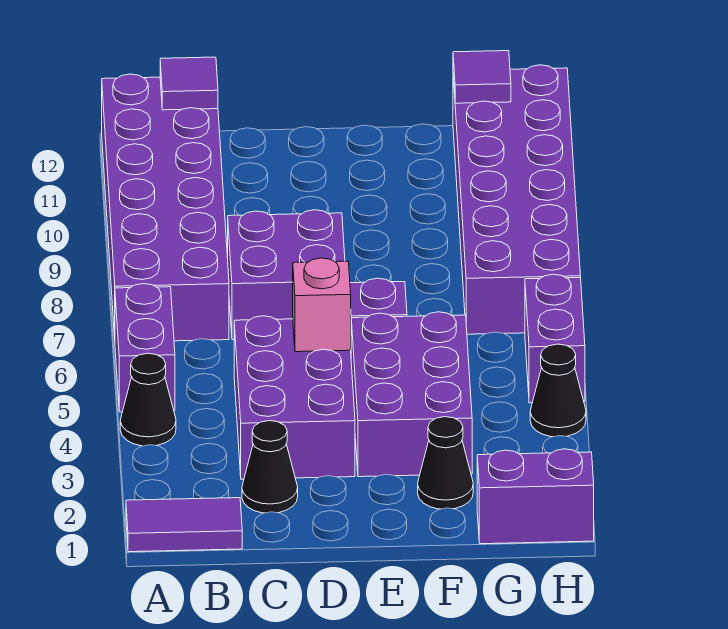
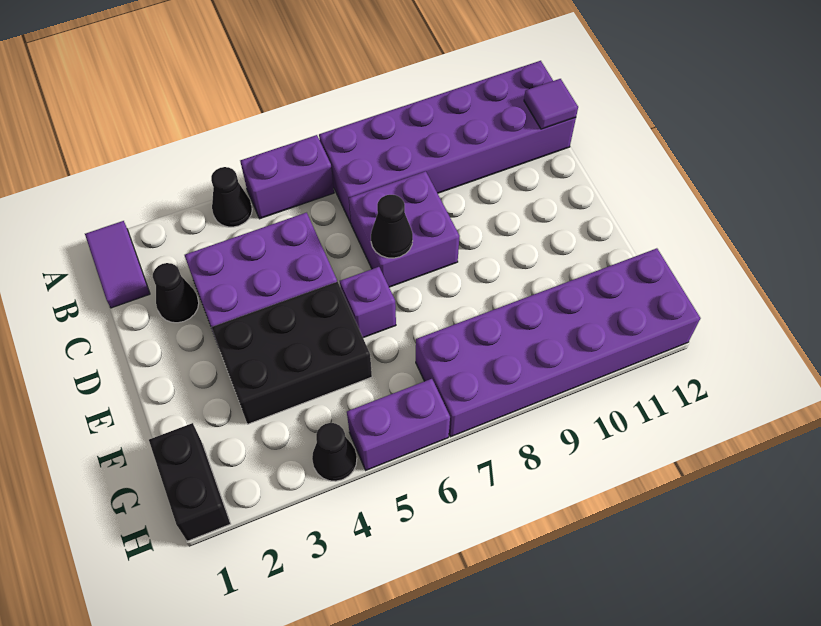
pink 1x1 brick [293,258,351,352] -> none
purple 2x3 brick [351,312,472,477] -> black 2x3 brick [211,282,372,424]
black 1x1 cone [418,417,473,509] -> black 1x1 cone moved to [371,195,413,258]
purple 1x2 brick [477,449,594,544] -> black 1x2 brick [149,423,230,541]
purple 1x1 tile [453,51,511,103] -> none

